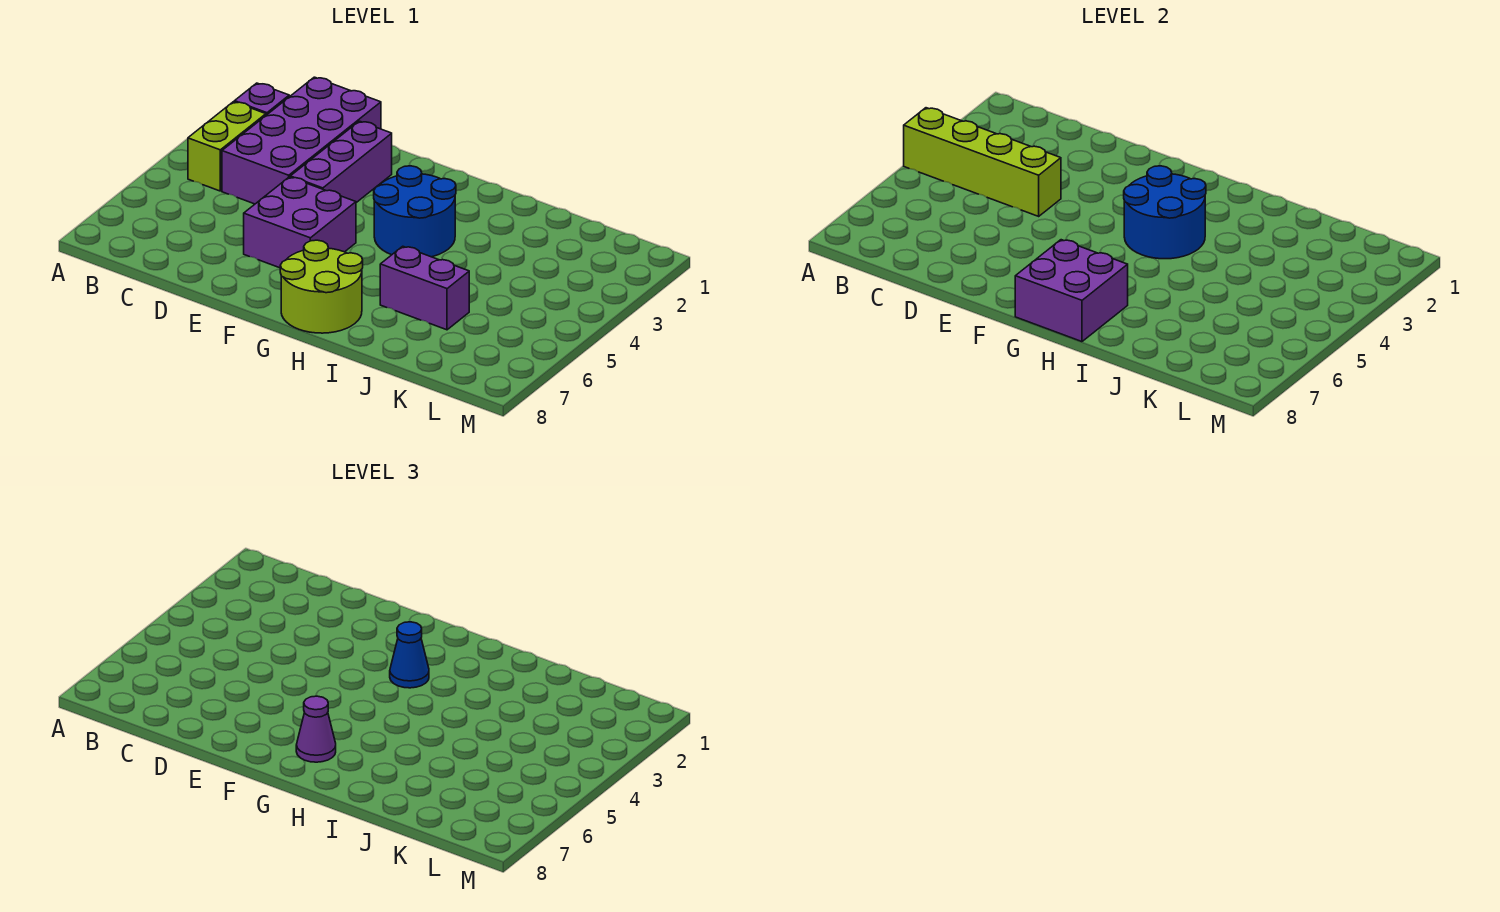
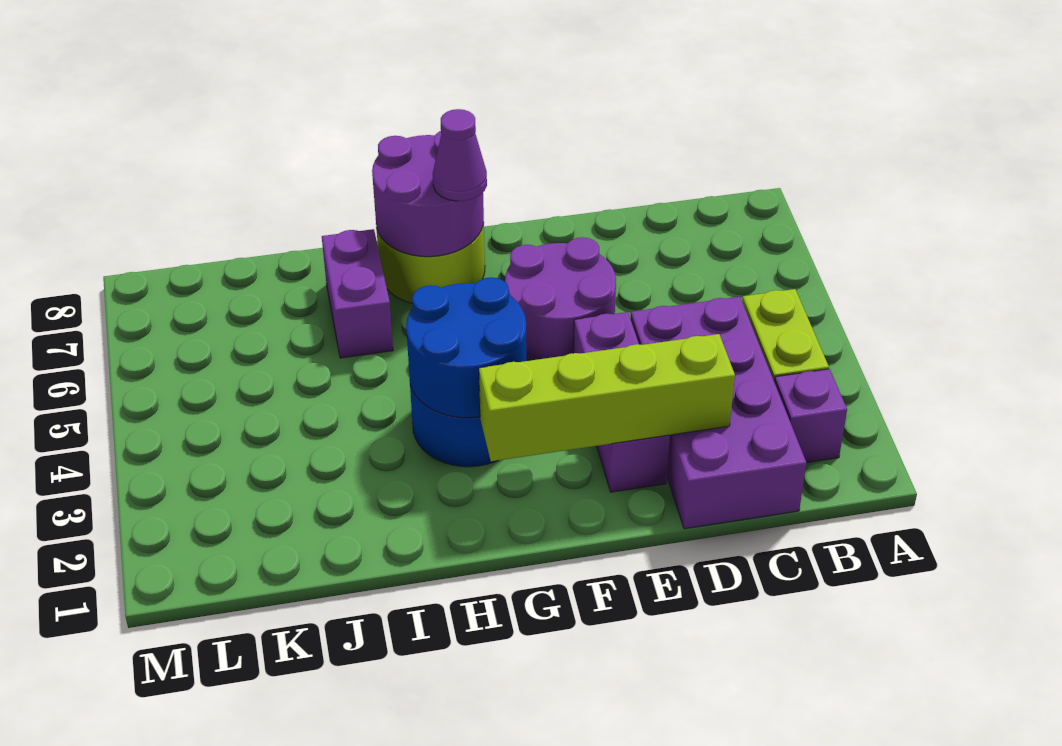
lime 1x4 brick [904,108,1061,216] -> lime 1x4 brick moved to [479,334,735,461]
purple 2x2 brick [244,177,356,268] -> purple 2x2 round brick [505,237,616,361]
blue 1x1 cone [390,622,429,688] -> none
purple 2x2 brick [1015,240,1128,342] -> purple 2x2 round brick [372,131,484,257]
purple 1x2 brick [380,246,469,330] -> purple 1x2 brick turned to [322,229,393,358]

